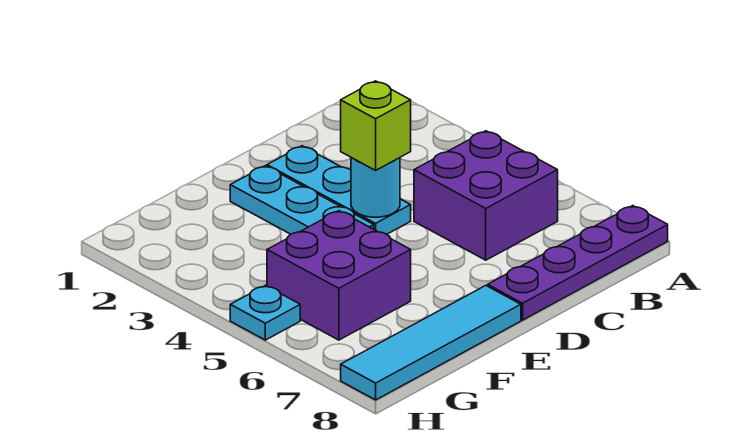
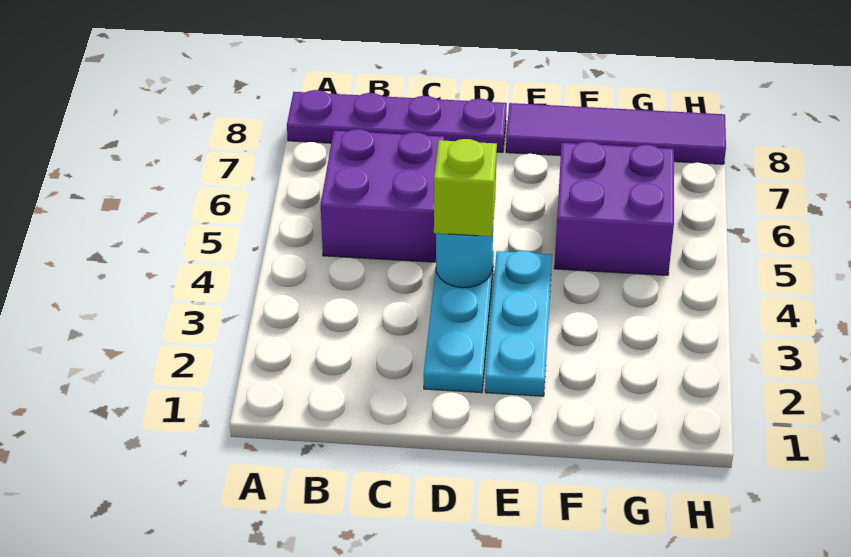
cyan 1x4 tile [341,286,521,400] -> purple 1x4 tile [506,103,726,164]
cyan 1x1 plate [230,285,300,340] -> none

